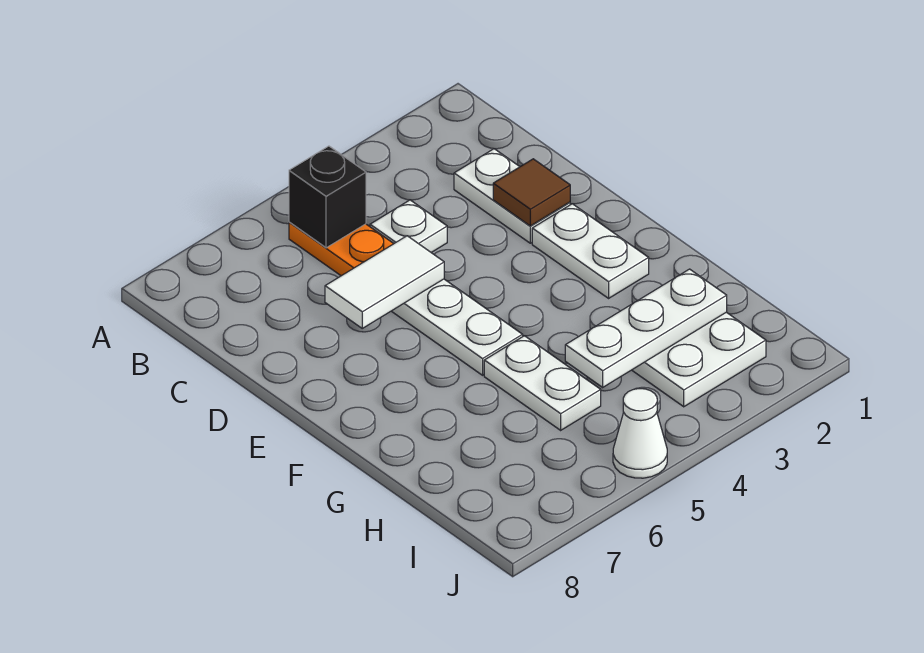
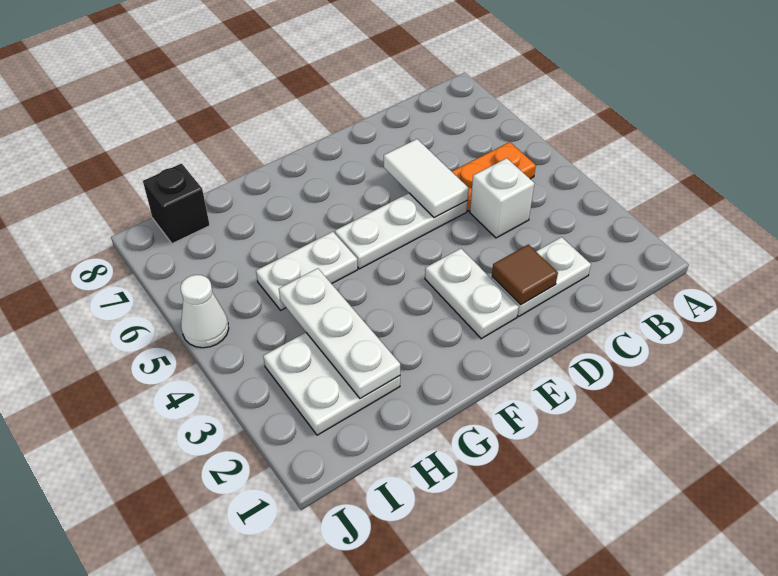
black 1x1 brick [289,146,366,248] -> black 1x1 brick moved to [143,164,210,244]
white 1x1 plate [370,200,447,252] -> white 1x1 brick [470,158,535,238]
white 1x2 plate [532,204,649,298] -> white 1x2 plate turned to [425,248,519,339]

